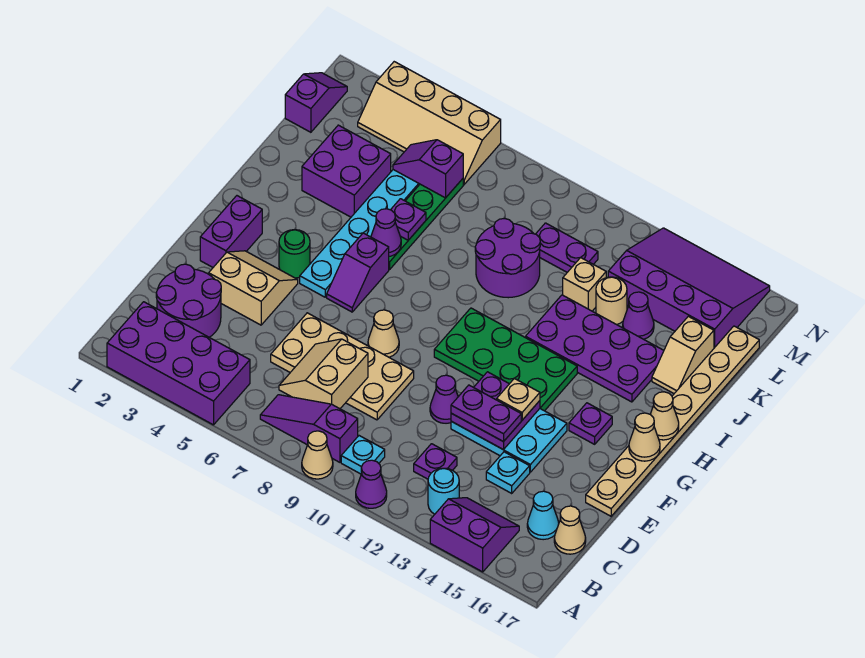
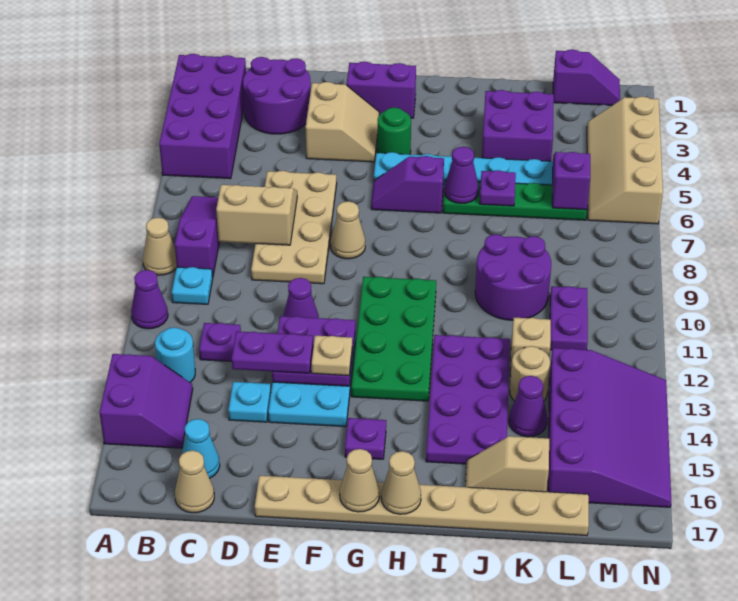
purple 1x2 plate [451,385,521,442] -> purple 1x2 plate turned to [232,331,313,373]

